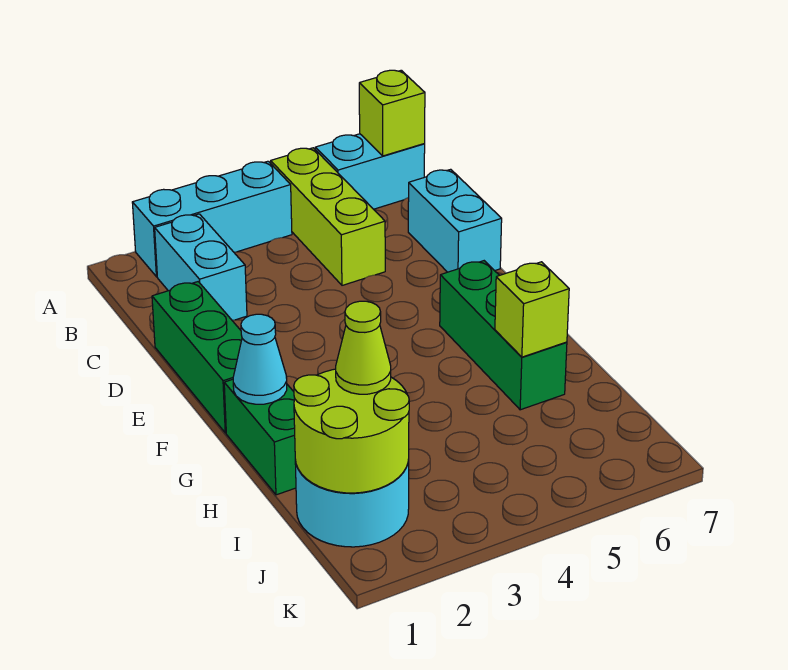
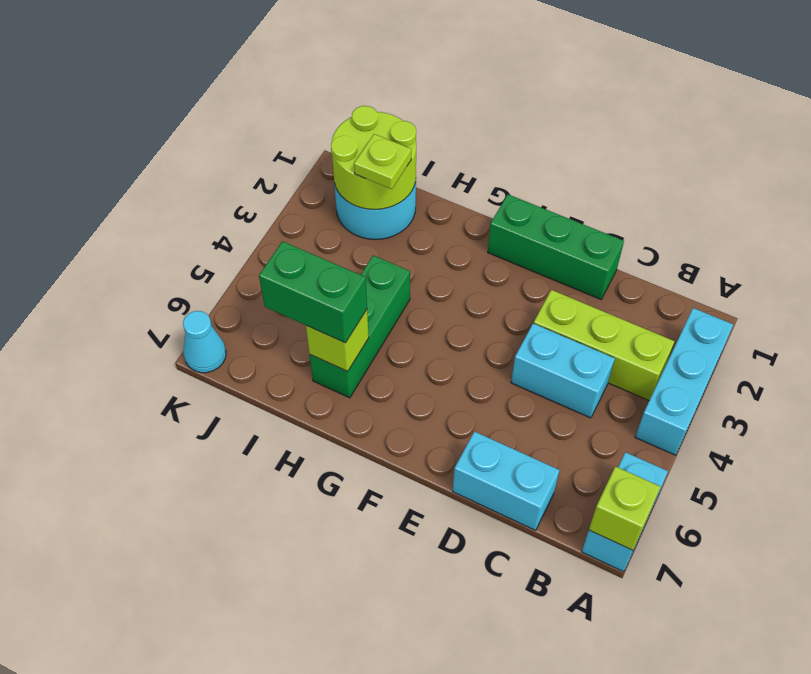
lime 1x3 brick [271,148,385,285] -> lime 1x3 brick moved to [534,290,675,400]
cyan 1x2 brick [155,214,247,320] -> cyan 1x2 brick moved to [511,323,615,418]
green 1x3 brick [440,261,567,410] -> green 1x3 brick turned to [310,255,410,398]
green 1x2 brick [224,379,296,495] -> green 1x2 brick moved to [259,241,367,343]
cyan 1x1 cone [233,314,287,404] -> cyan 1x1 cone moved to [183,311,226,373]
lime 1x1 cone [336,301,391,394] -> lime 1x1 plate [354,134,411,189]

